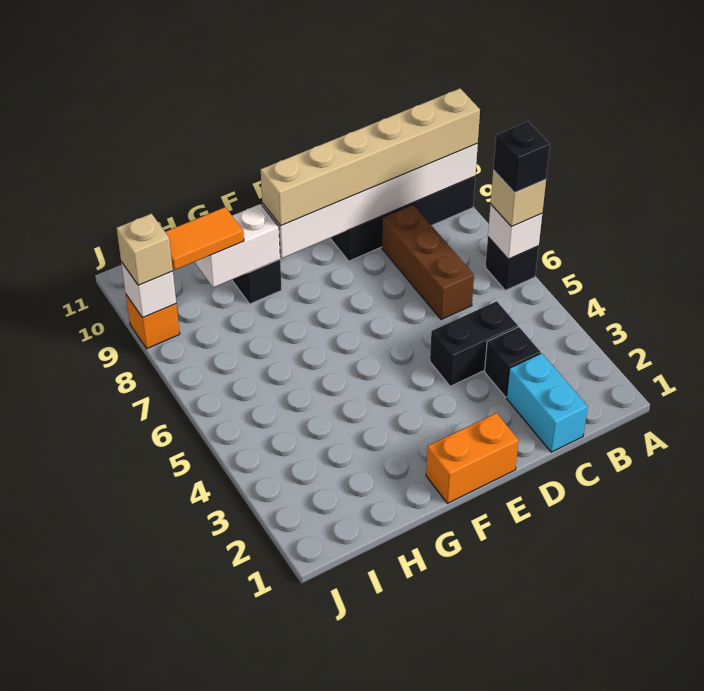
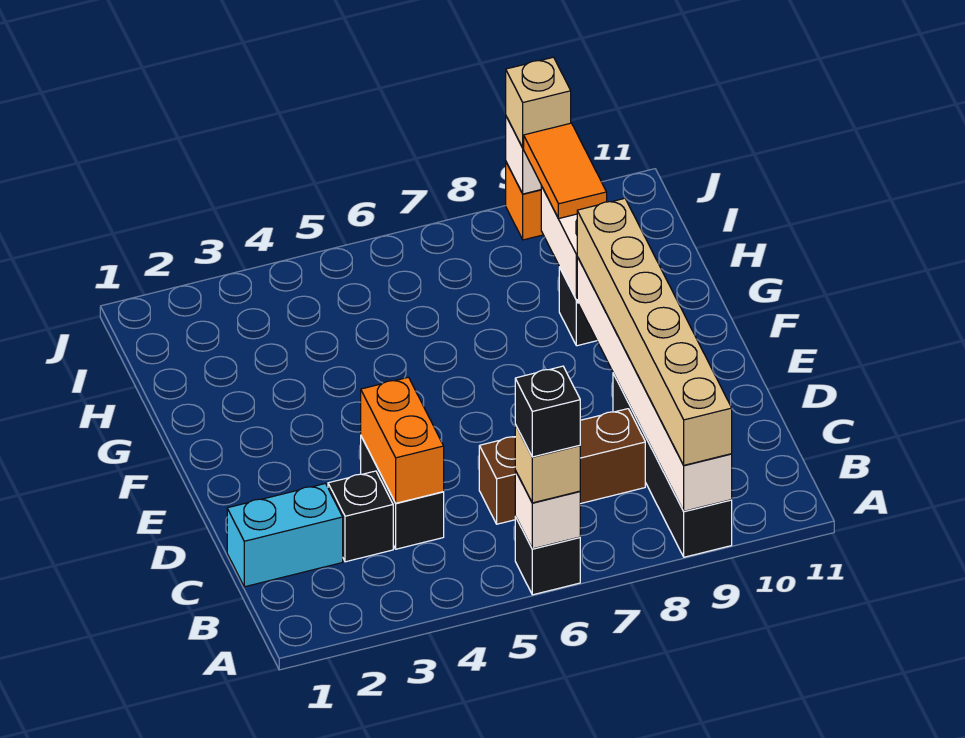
orange 1x2 brick [426,413,519,503] -> orange 1x2 brick moved to [361,377,444,503]

